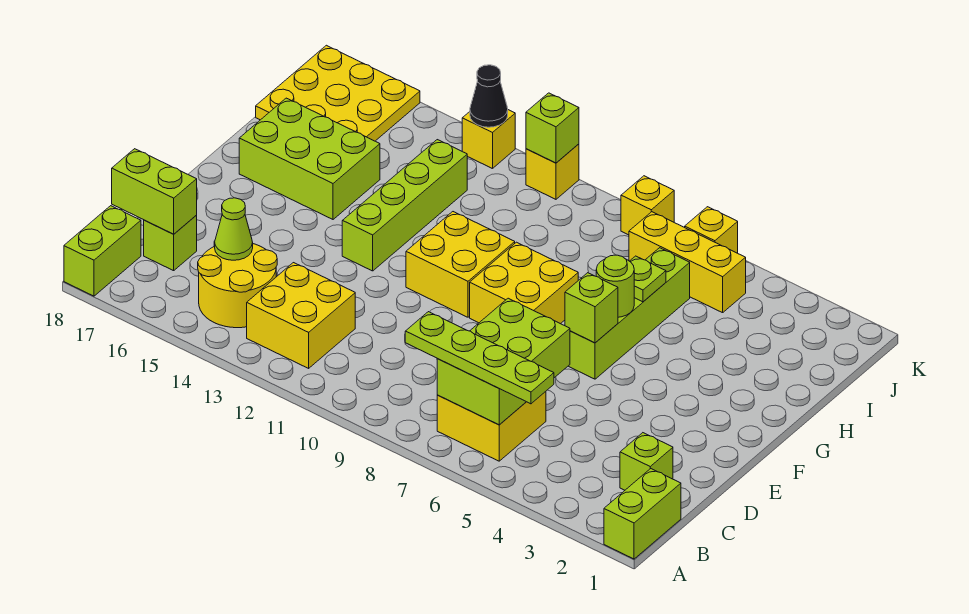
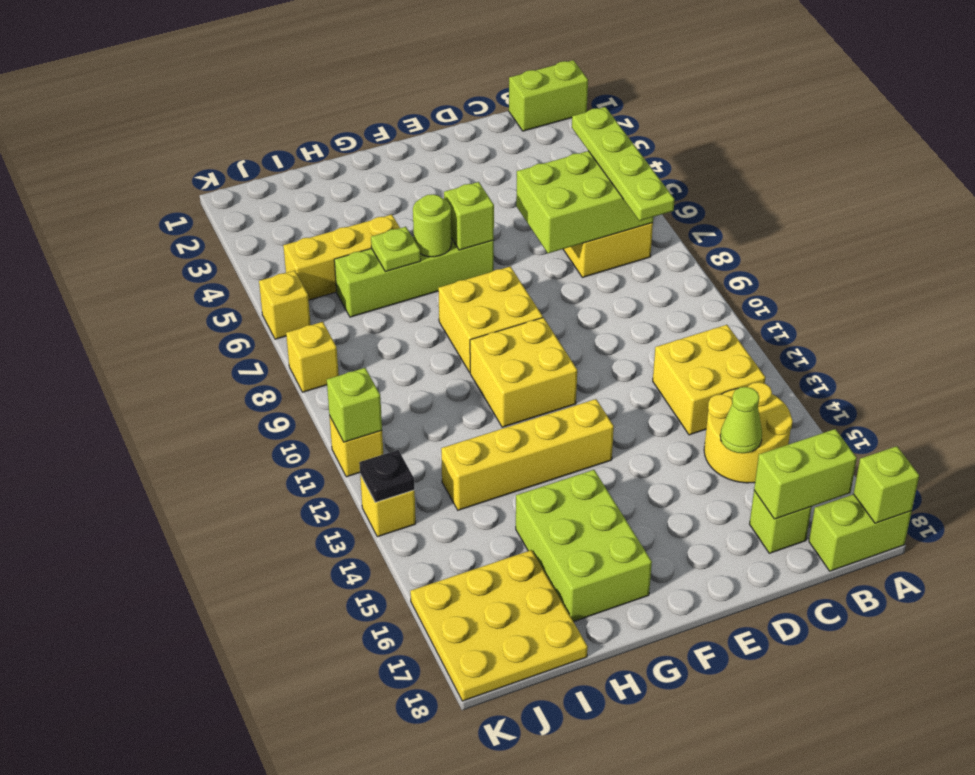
lime 1x1 brick [620,433,673,490] -> lime 1x1 brick moved to [853,446,919,523]
lime 1x2 brick [112,149,197,234] -> lime 1x2 brick turned to [754,429,857,519]
lime 1x4 brick [342,140,467,271] -> yellow 1x4 brick [441,399,614,510]
yellow 1x3 brick [629,212,746,313] -> yellow 1x3 brick turned to [283,214,400,300]
black 1x1 cone [470,65,508,127] -> black 1x1 plate [359,450,415,502]

